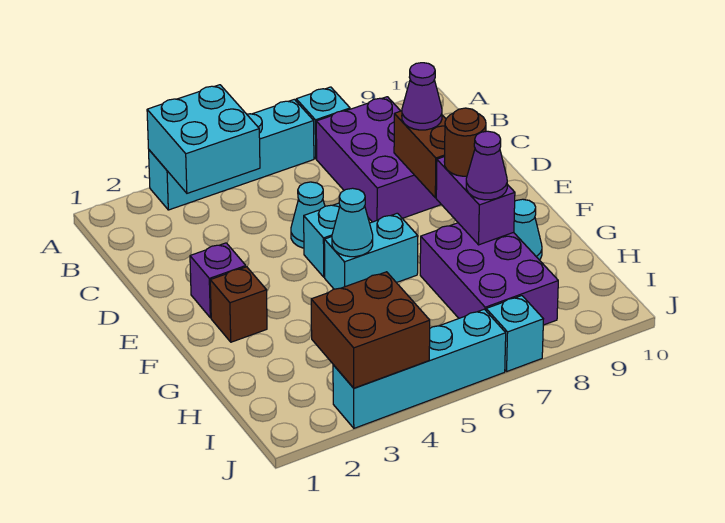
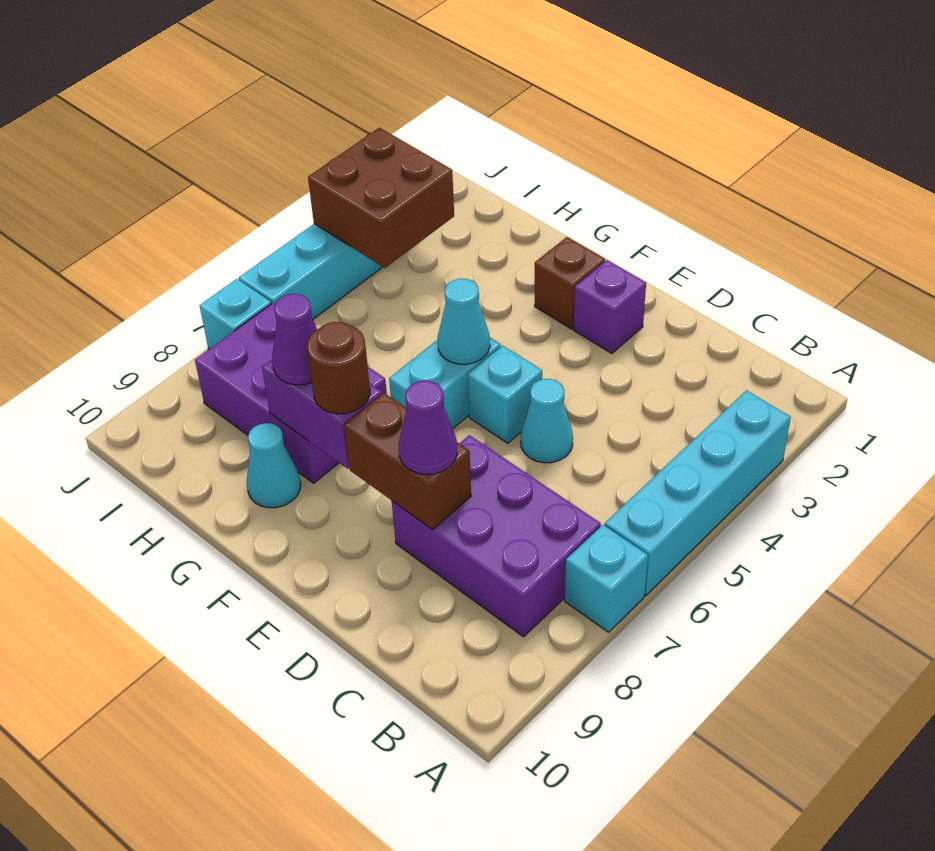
cyan 2x2 brick [147,85,260,193] -> none

